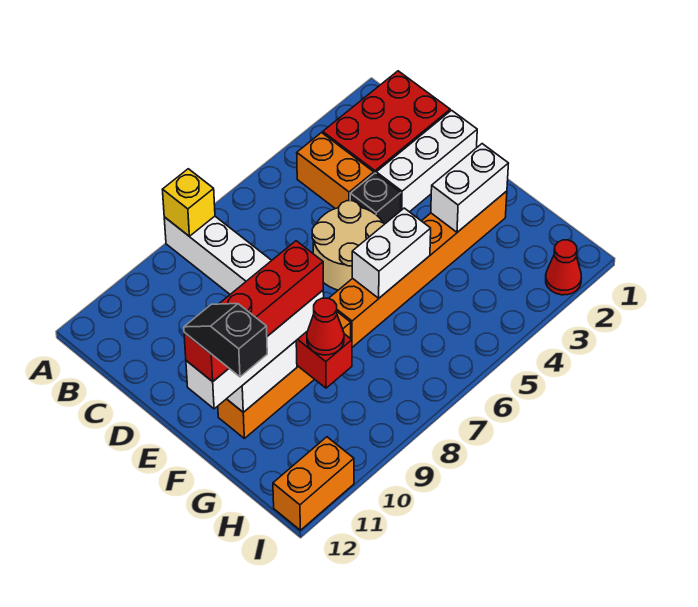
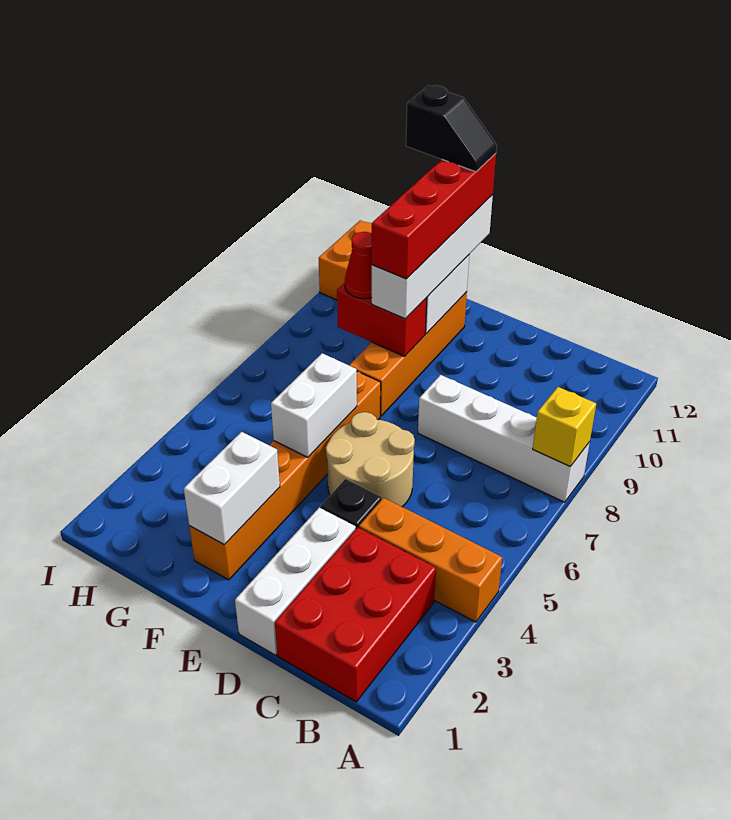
orange 1x2 brick [297,133,374,209] -> orange 1x3 brick [359,498,502,622]
red 1x1 cone [546,240,581,295] -> none

